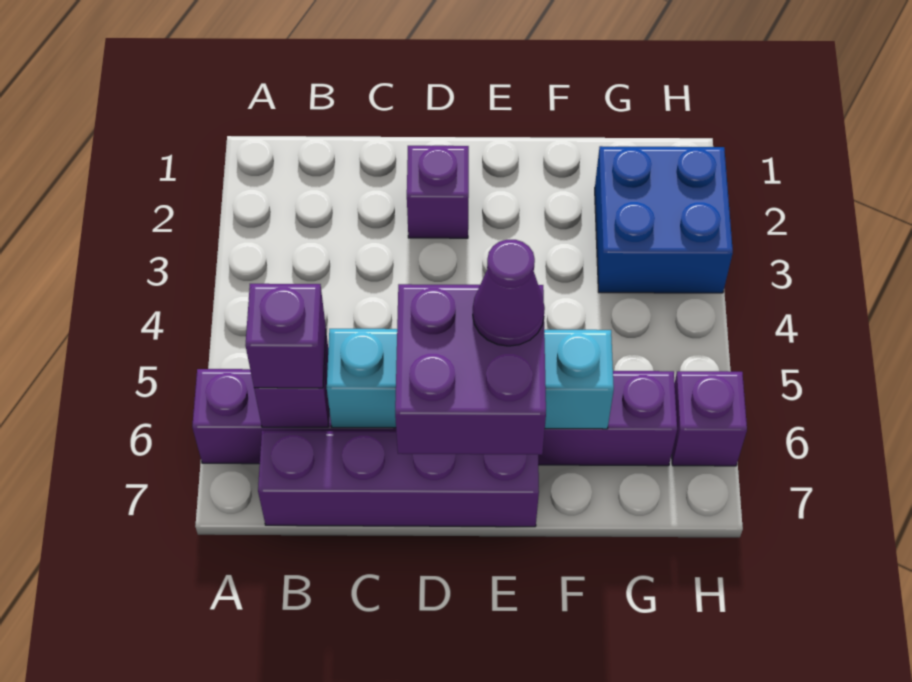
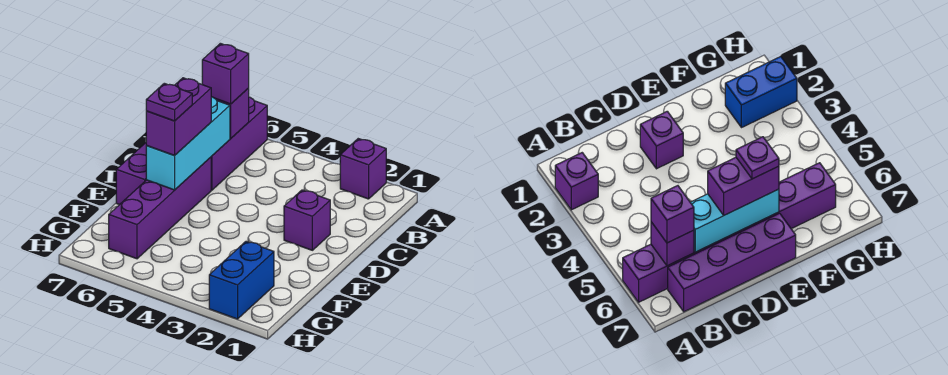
cyan 1x4 brick [327,329,614,429] -> cyan 1x3 brick [146,97,230,190]
purple 2x2 brick [395,284,546,455] -> purple 1x2 brick [146,78,211,156]
purple 1x1 cone [473,240,545,346] -> purple 1x1 plate [146,83,192,121]
blue 2x2 brick [595,146,733,293] -> blue 1x2 brick [209,242,274,319]
purple 1x1 brick [672,371,747,466] -> purple 1x1 brick moved to [340,139,386,199]

